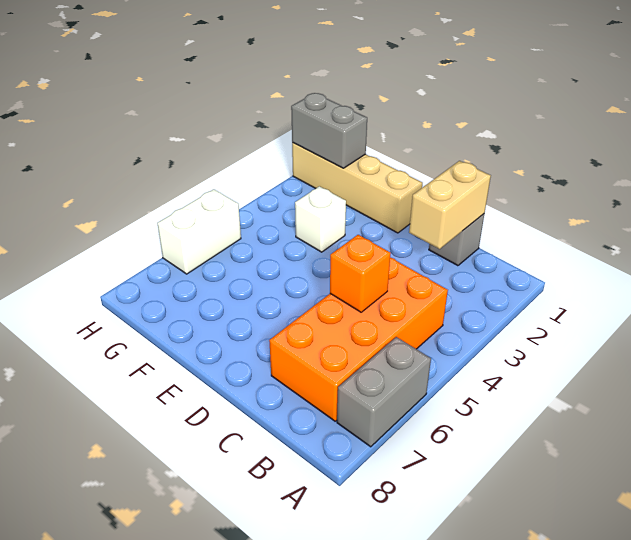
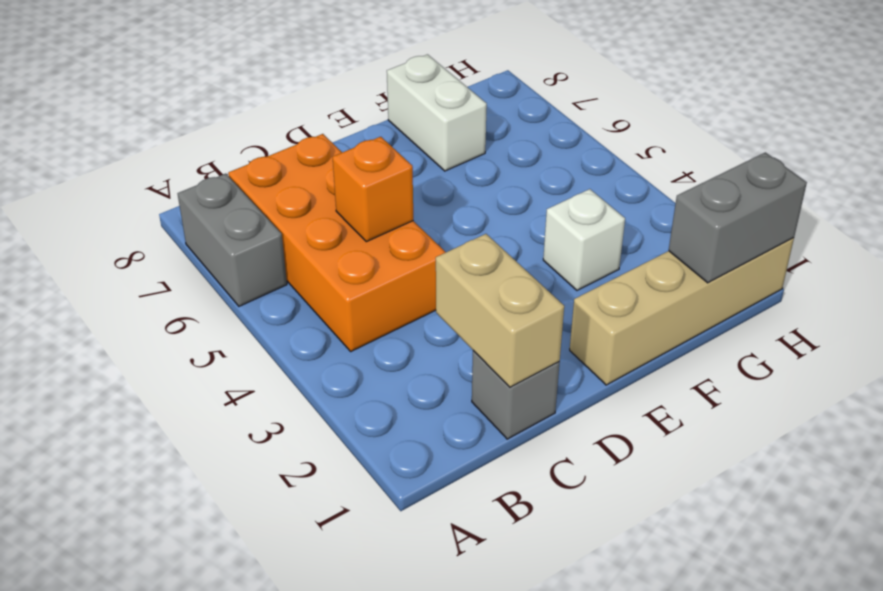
white 1x2 brick [157,189,241,274] -> white 1x2 brick moved to [387,54,487,171]

